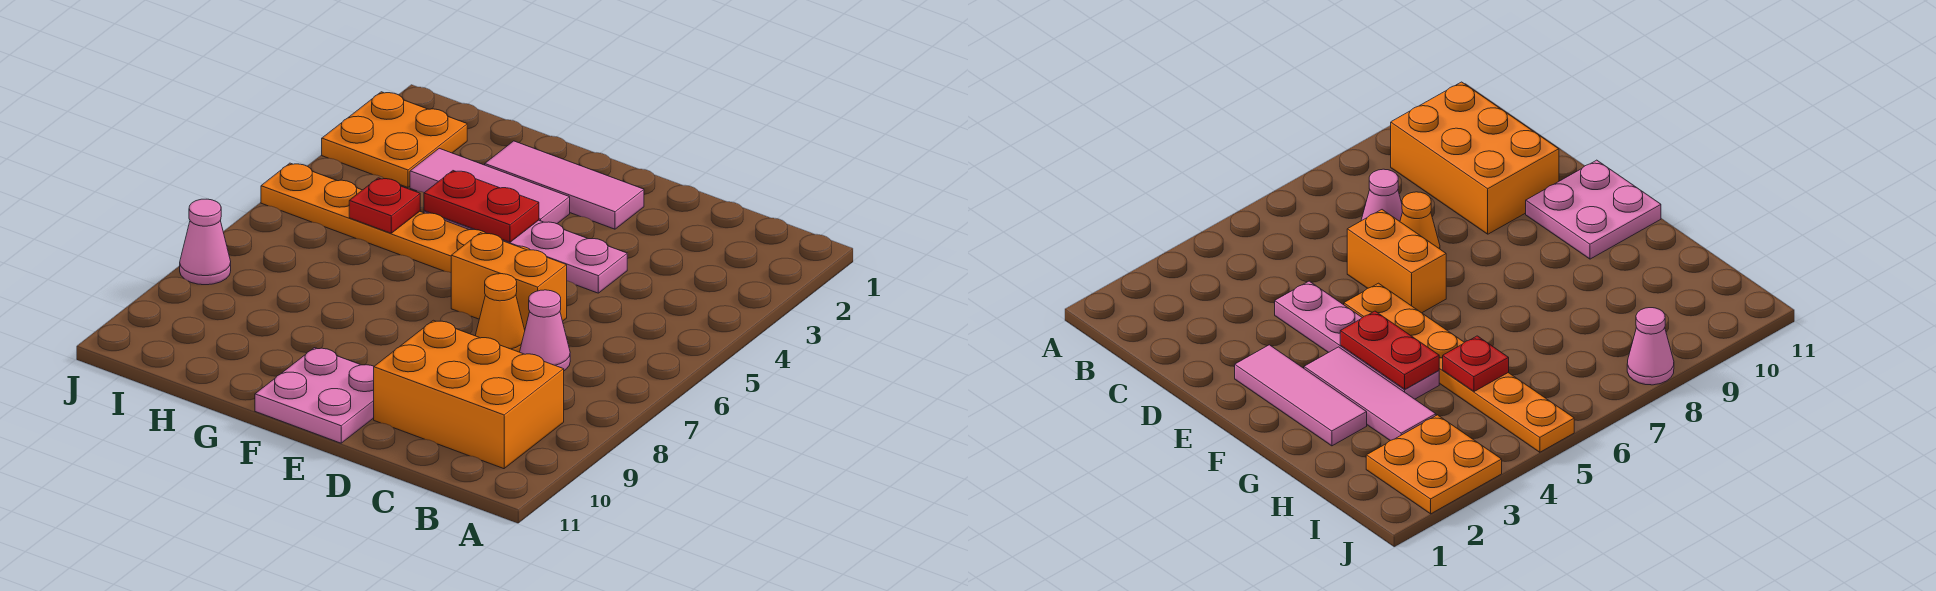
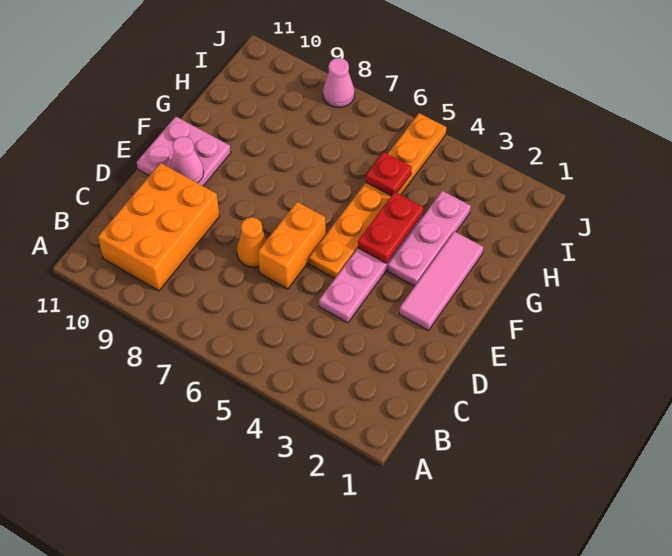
pink 1x1 cone [520,290,570,371] -> pink 1x1 cone moved to [171,136,204,183]
pink 1x3 tile [410,148,570,224] -> pink 1x3 plate [388,191,471,286]
orange 2x2 plate [322,92,467,187] -> none

